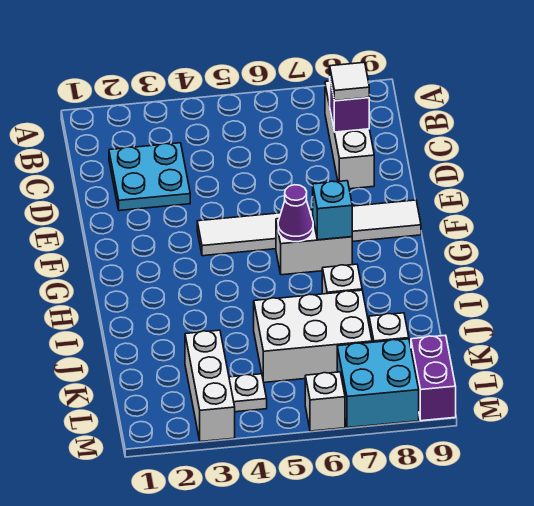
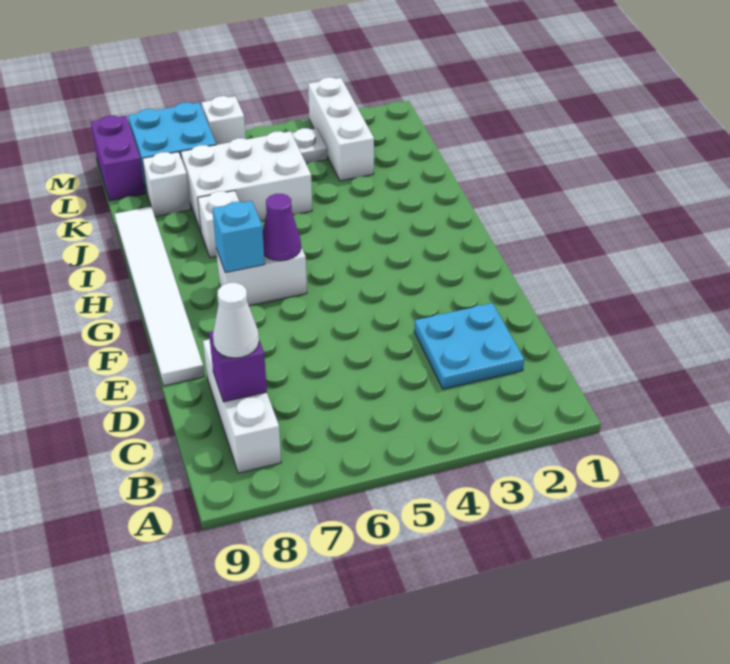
white 1x1 tile [330,62,369,101] -> white 1x1 cone [213,283,259,358]
white 1x6 tile [197,200,421,256] -> white 1x6 tile turned to [115,207,204,386]

